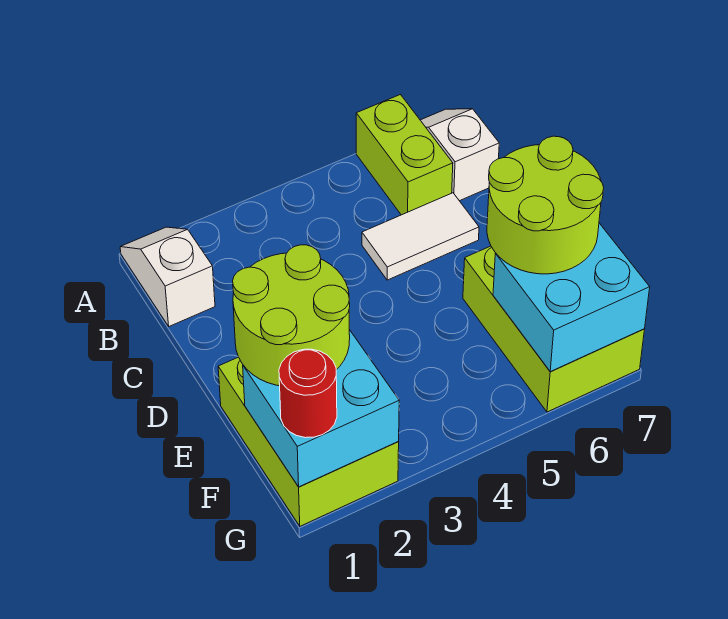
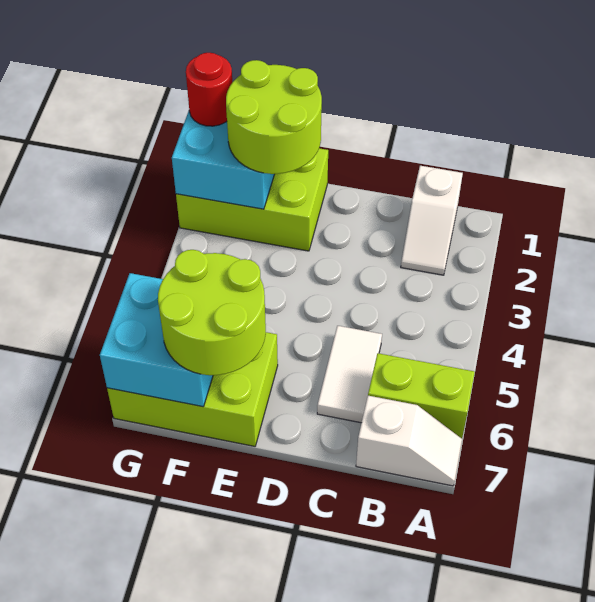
white 1x2 slope [120,227,215,326] -> white 1x2 slope turned to [401,166,463,275]

